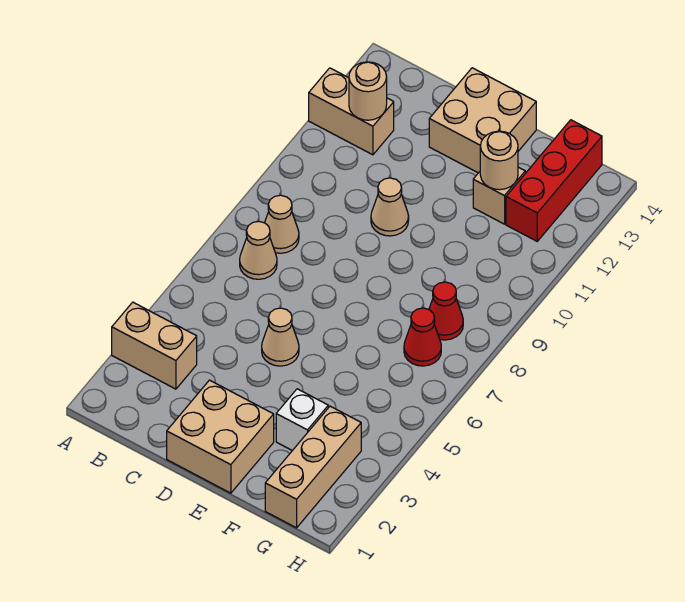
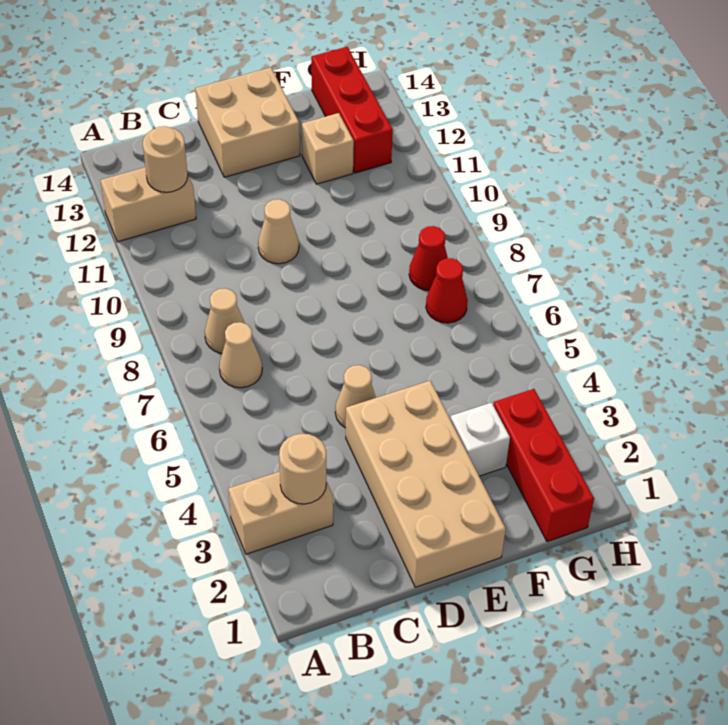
tan 2x2 brick [167,380,274,493] -> tan 2x4 brick [346,381,506,587]
tan 1x1 round brick [480,131,518,190] -> tan 1x1 round brick moved to [279,434,326,504]
tan 1x3 brick [265,406,361,528] -> red 1x3 brick [493,389,594,542]

